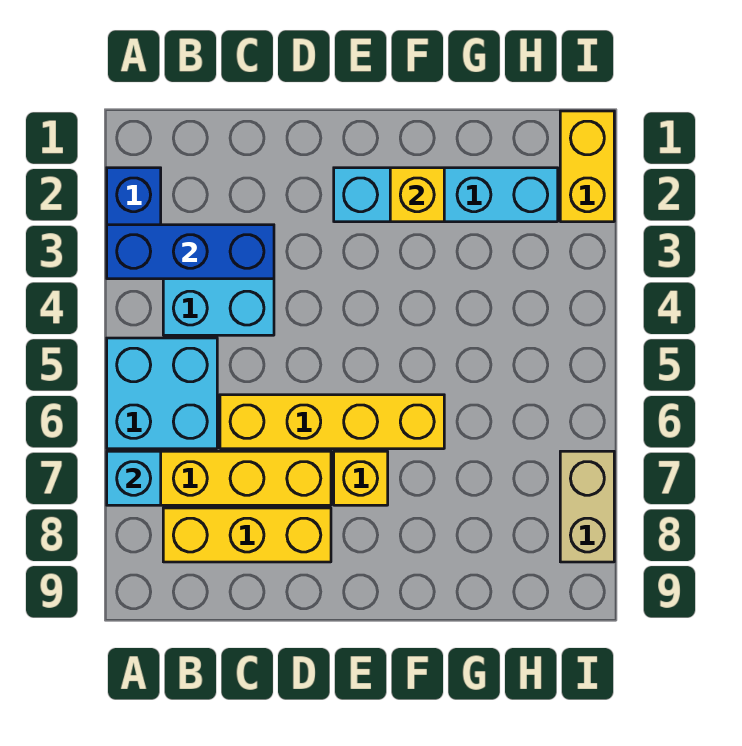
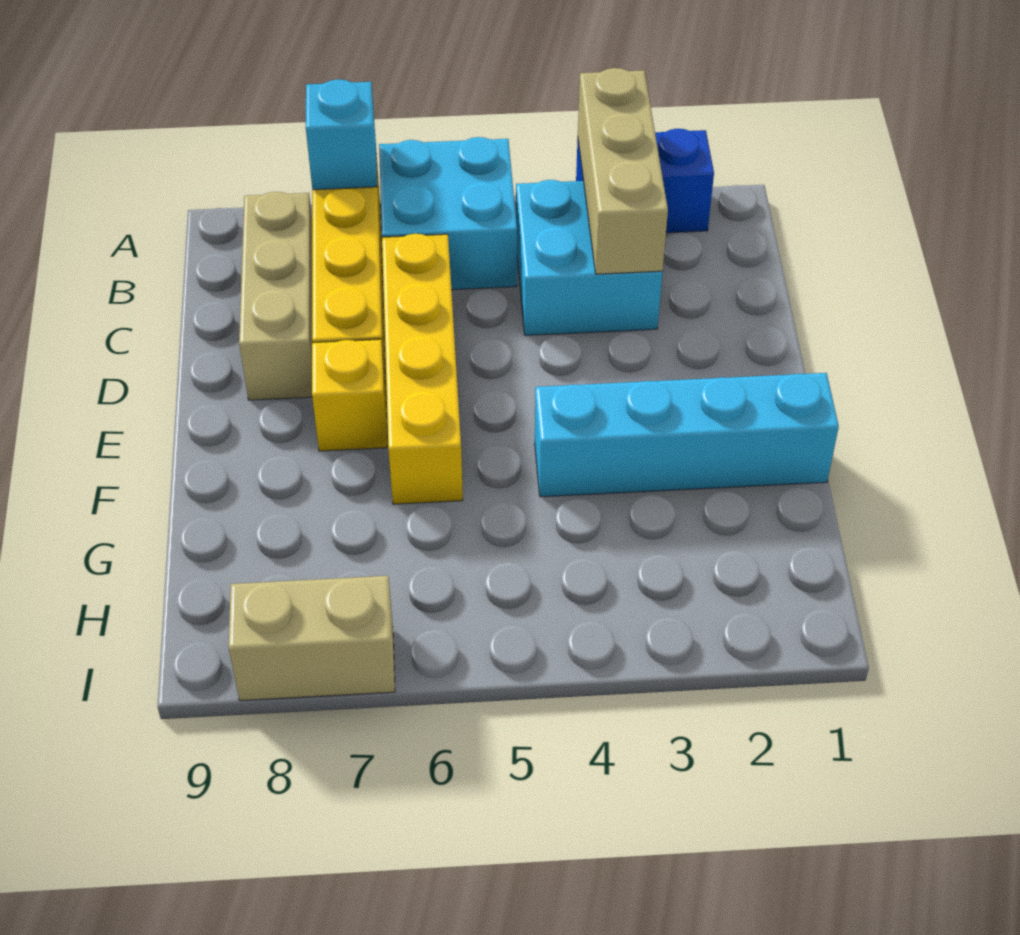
blue 1x3 brick [107,225,274,279] -> tan 1x3 brick [578,68,668,274]
yellow 1x3 brick [163,508,331,562] -> tan 1x3 brick [239,192,312,400]
cyan 1x4 brick [334,168,558,222] -> cyan 1x4 brick turned to [535,373,839,497]
yellow 1x1 brick [390,168,444,222] -> none
yellow 1x2 brick [560,111,614,222] -> none

